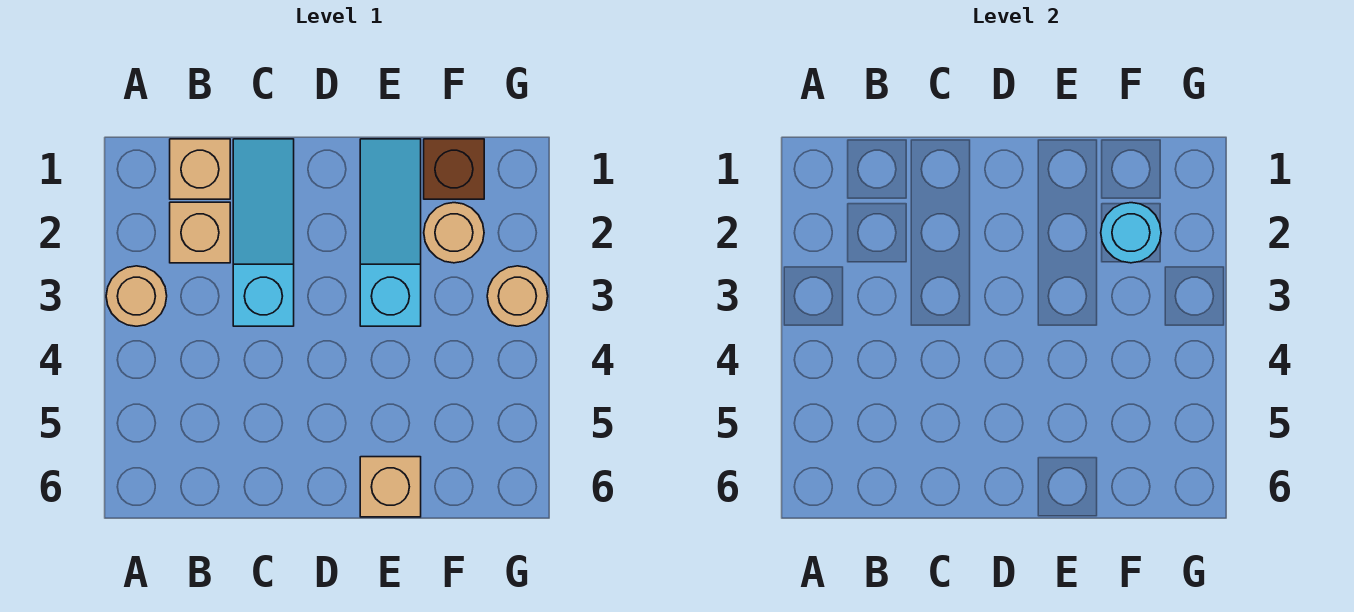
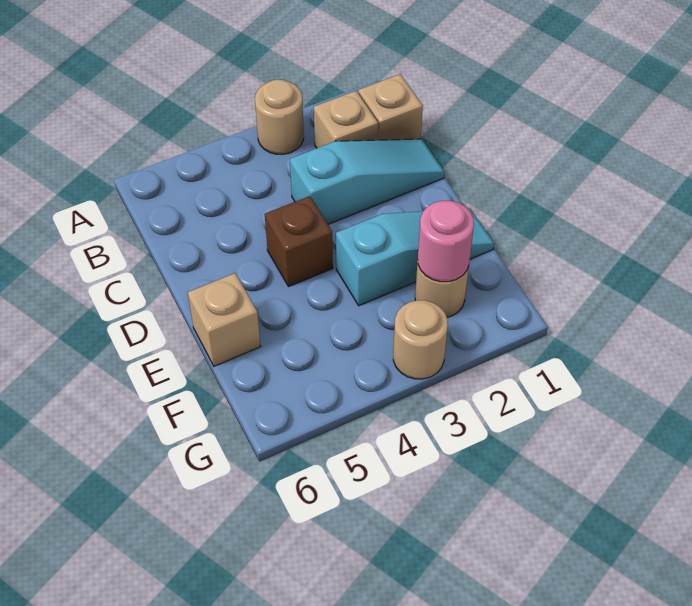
brown 1x1 brick [424,139,484,199] -> brown 1x1 brick moved to [265,196,333,287]
cyan 1x1 round brick [1101,203,1161,263] -> pink 1x1 round brick [418,201,474,282]

